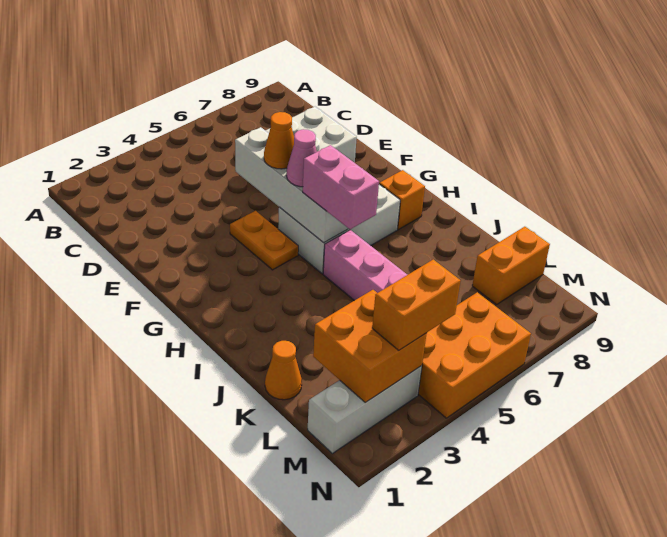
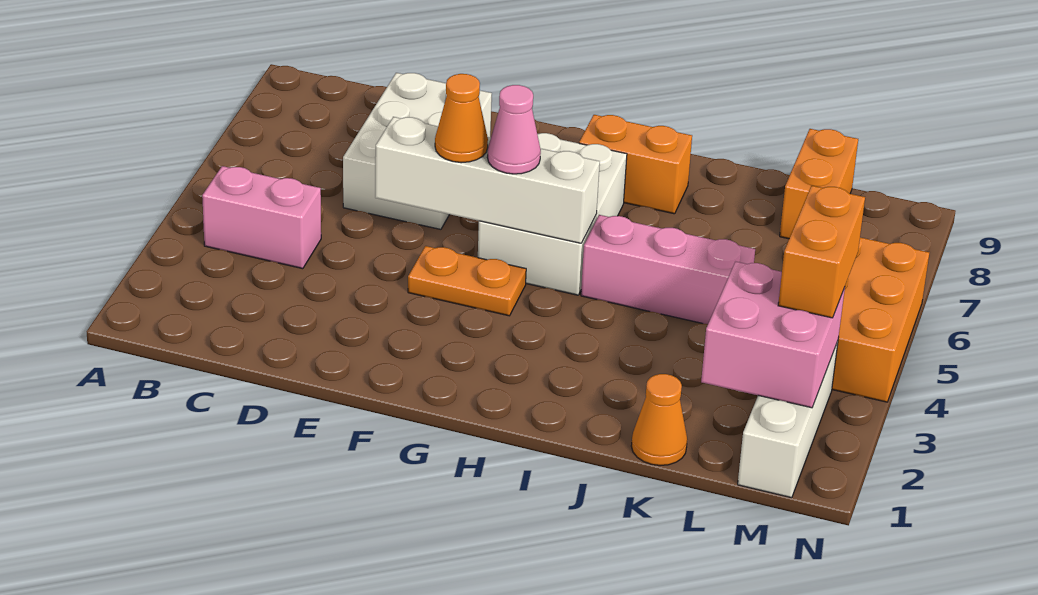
pink 1x2 brick [303,145,379,229] -> pink 1x2 brick moved to [202,166,321,269]
orange 1x1 brick [379,170,425,230] -> orange 1x2 brick [579,115,692,214]
orange 2x2 brick [313,290,427,403] -> pink 2x2 brick [701,262,845,408]

